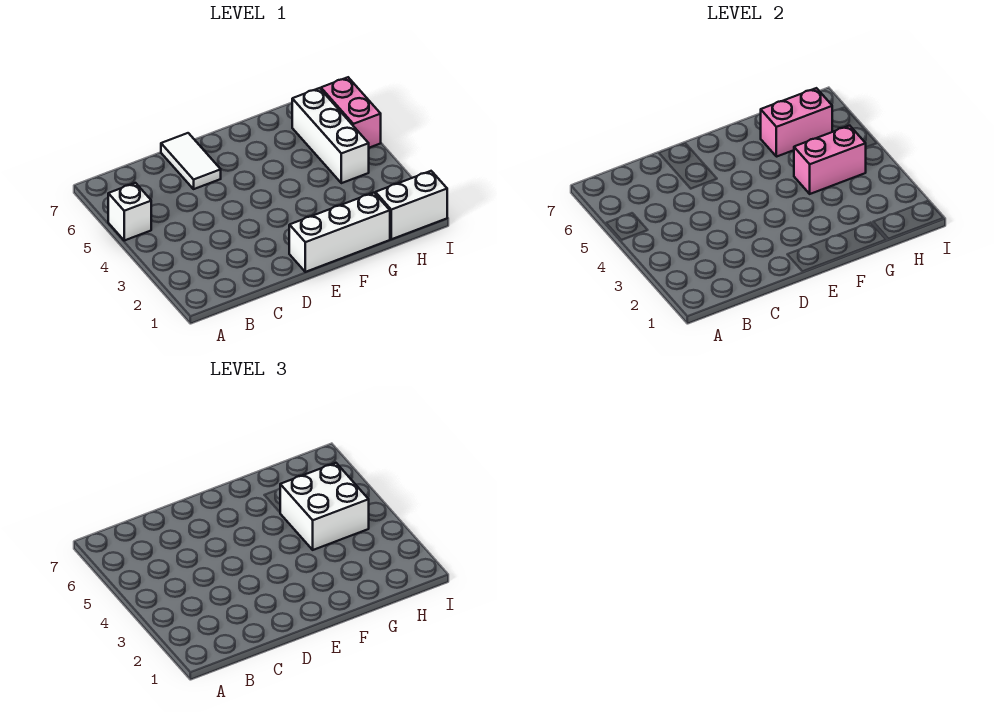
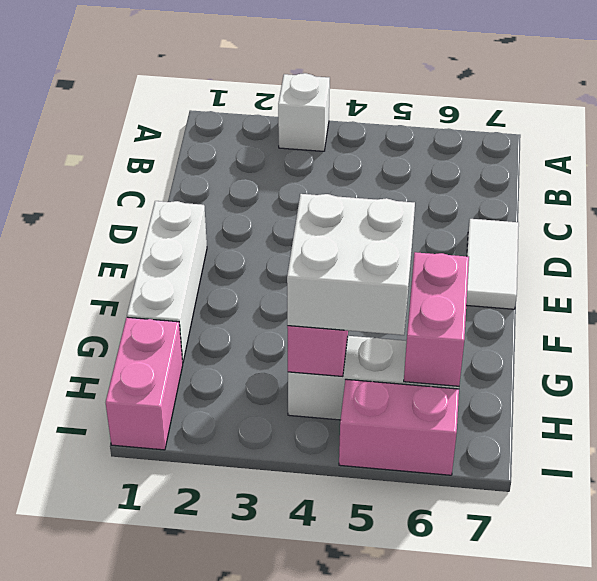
white 1x1 brick [108,183,151,240] -> white 1x1 brick moved to [278,73,330,151]
white 1x2 tile [161,133,221,189] -> white 1x2 tile turned to [466,219,519,309]
white 1x2 brick [375,171,447,239] -> pink 1x2 brick [106,317,183,450]

